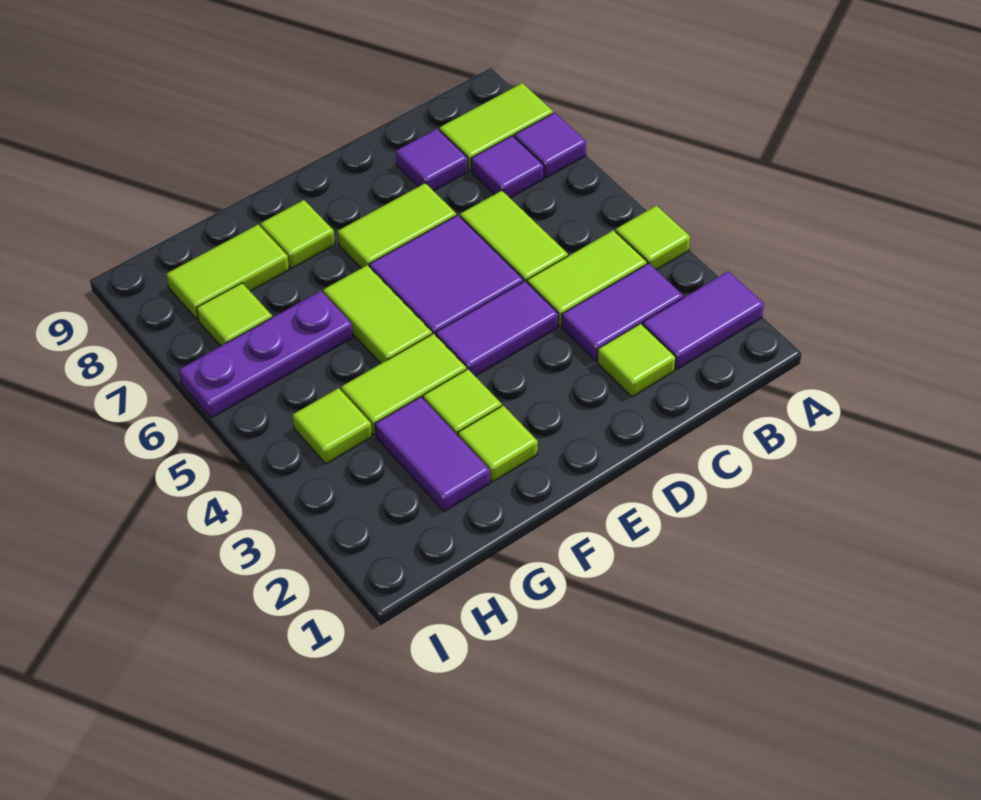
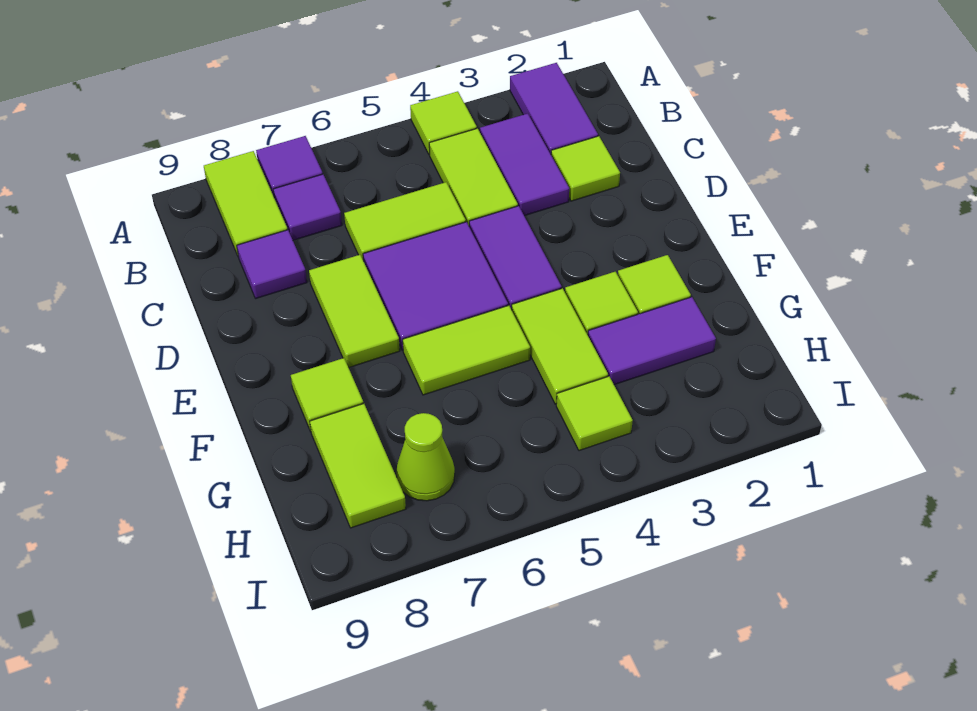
purple 1x3 plate [179,291,353,418] -> none
lime 1x1 tile [197,283,272,346] -> lime 1x1 cone [396,413,455,501]

